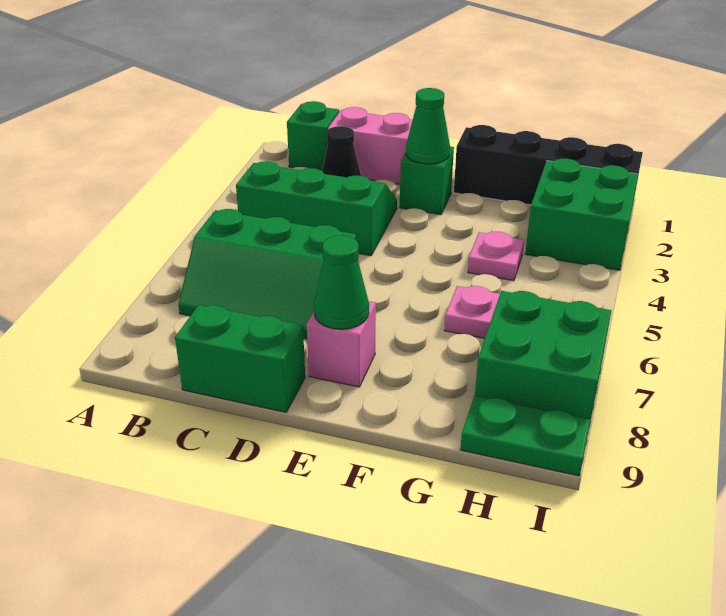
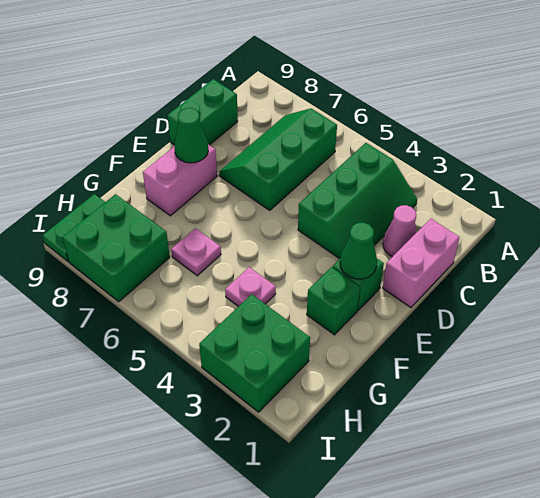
green 1x1 brick [287,101,339,171] -> green 1x1 brick moved to [307,267,360,335]
black 1x1 cone [322,126,361,177] -> pink 1x1 cone [383,205,417,257]
pink 1x1 brick [307,301,376,387] -> pink 1x2 brick [143,144,217,216]
black 1x4 brick [454,125,643,205] -> none

